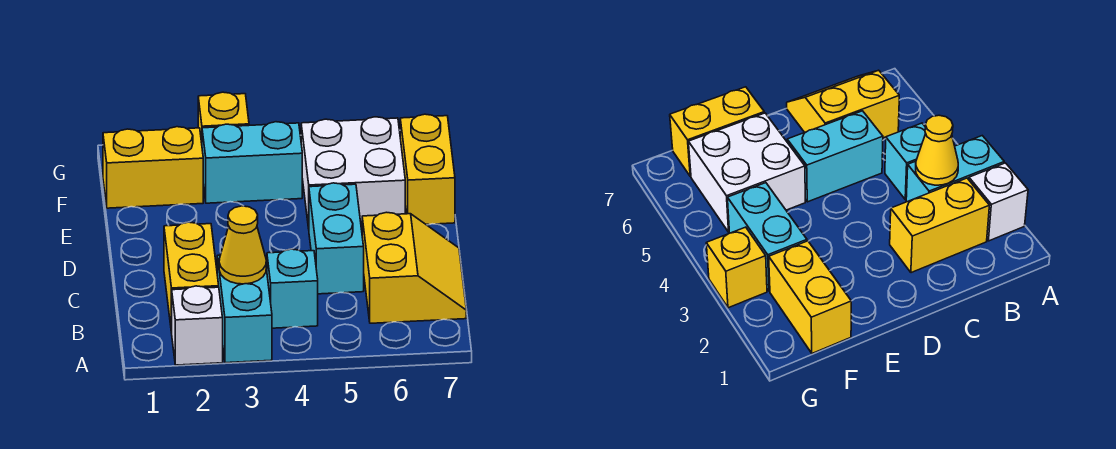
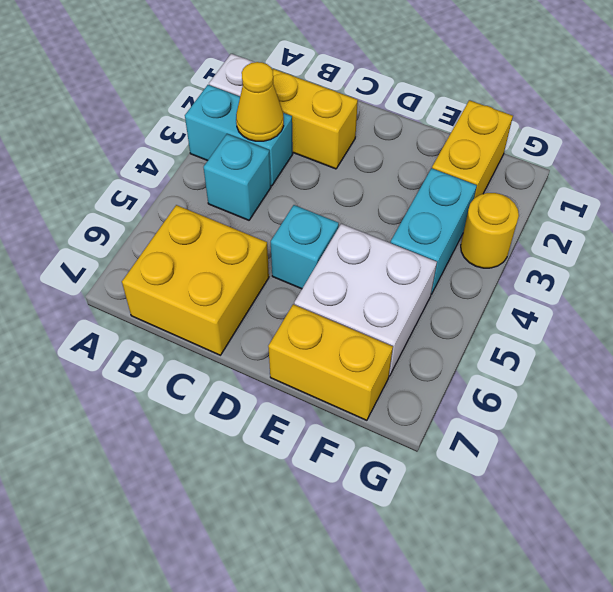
yellow 2x2 slope [362,212,466,323] -> yellow 2x2 brick [122,205,269,355]
cyan 1x2 brick [309,183,364,294] -> cyan 1x1 brick [271,205,339,289]
yellow 1x1 brick [198,92,249,143] -> yellow 1x1 round brick [461,193,519,268]

